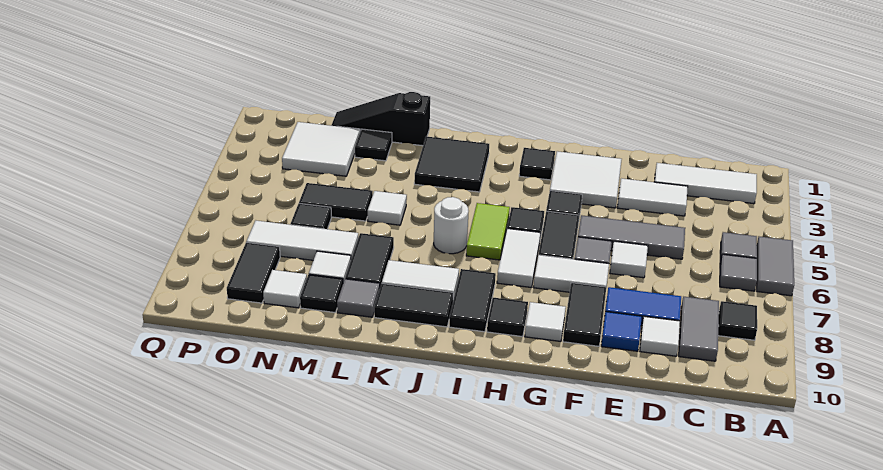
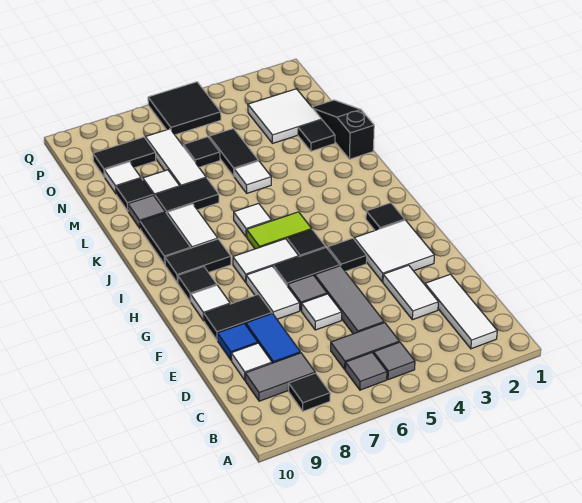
grey 1x2 tile [756,237,794,296] -> grey 1x2 tile moved to [331,323,399,369]
black 2x2 tile [414,137,489,192] -> black 2x2 tile moved to [148,82,221,135]
white 1x1 round brick [434,197,469,254] -> white 1x1 tile [234,203,272,237]

